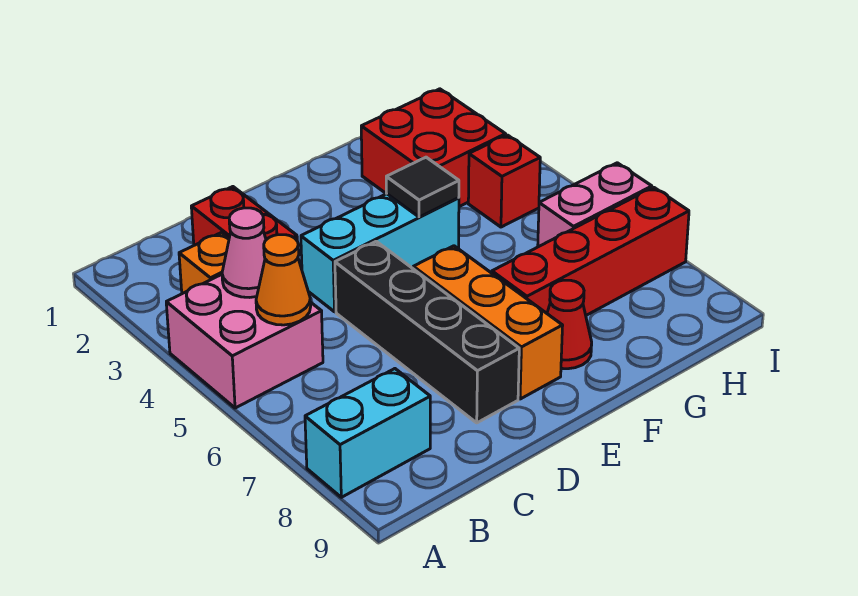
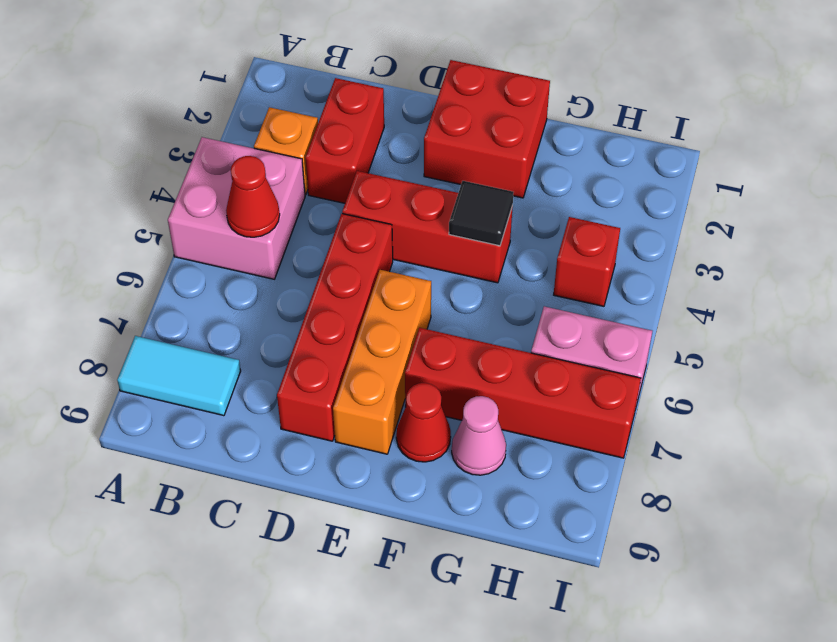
cyan 1x2 brick [305,369,430,497] -> cyan 1x2 tile [117,336,241,416]
pink 1x1 cone [222,208,266,297] -> pink 1x1 cone moved to [452,396,506,475]
orange 1x1 cone [256,235,311,325] -> red 1x1 cone [226,156,280,237]
cyan 1x3 brick [301,194,459,312] -> red 1x3 brick [342,171,513,283]
black 1x4 brick [335,241,519,423] -> red 1x4 brick [277,214,393,441]
red 2x2 brick [361,89,506,207] -> red 2x2 brick moved to [424,60,550,198]

